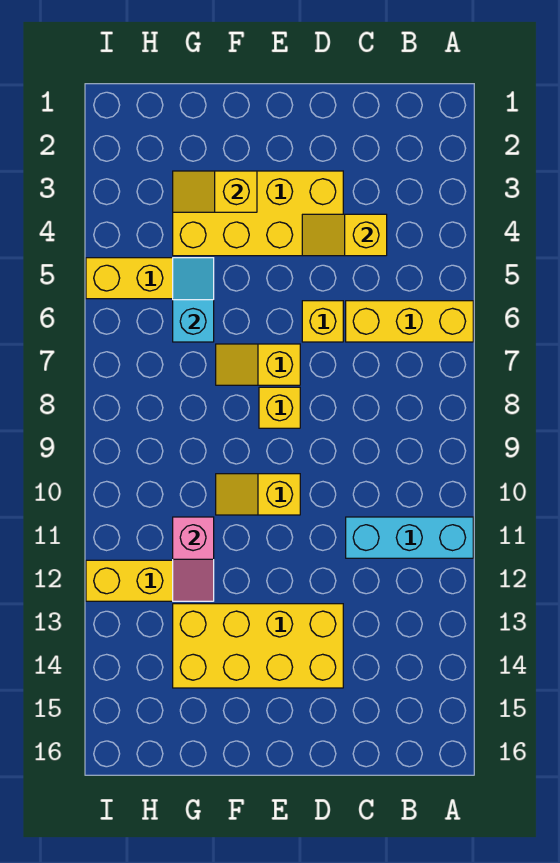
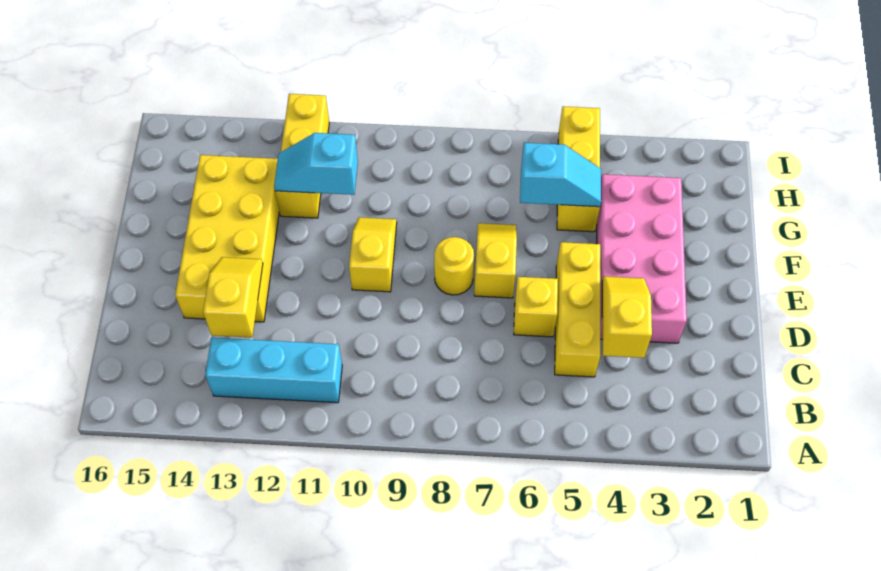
yellow 1x3 brick [346,301,473,342] -> yellow 1x3 brick moved to [555,242,600,377]
cyan 1x3 brick [346,517,473,558] -> cyan 1x3 brick turned to [205,338,342,403]
yellow 2x4 brick [173,171,343,256] -> pink 2x4 brick [597,174,687,343]
yellow 1x1 brick [259,387,300,428] -> yellow 1x1 round brick [434,237,474,295]
yellow 1x2 slope [173,171,257,212] -> yellow 1x2 slope moved to [203,257,263,338]
pink 1x2 slope [173,517,214,601] -> cyan 1x2 slope [274,133,358,195]

